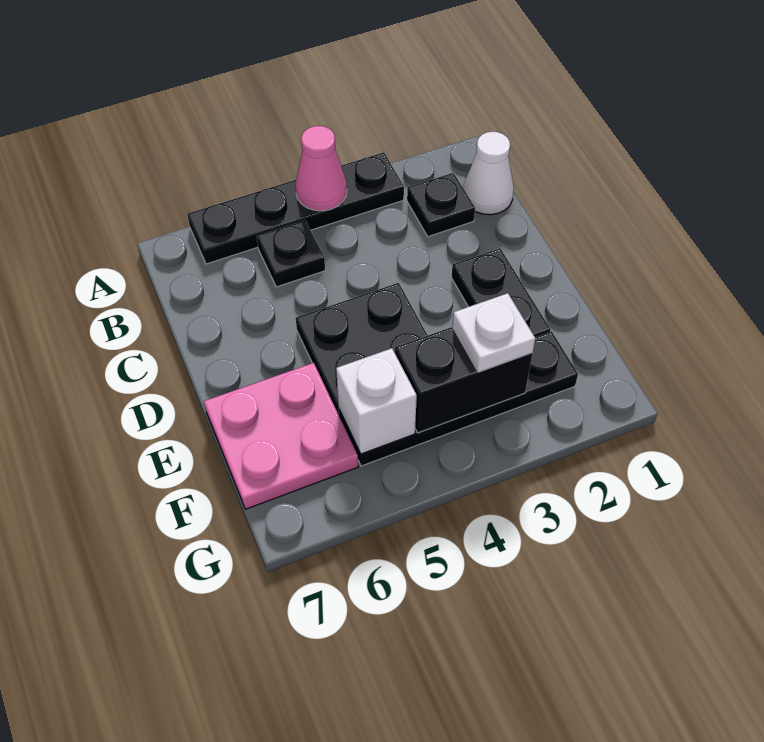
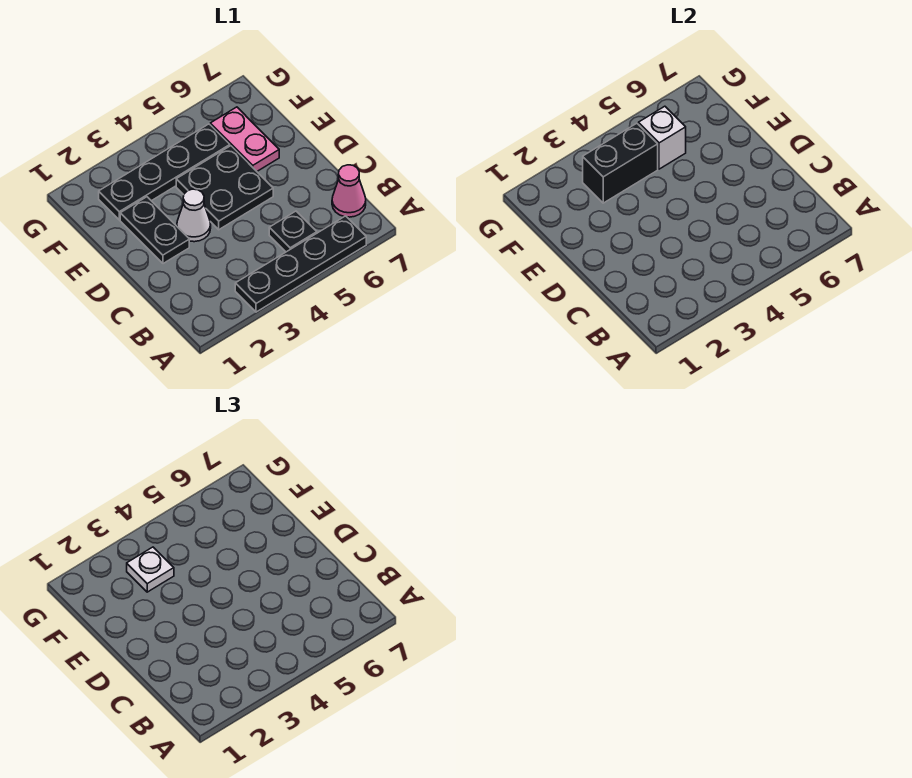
pink 1x1 cone [295,126,347,211] -> pink 1x1 cone moved to [332,165,366,217]
white 1x1 cone [464,132,514,215] -> white 1x1 cone moved to [177,189,211,242]
black 1x1 plate [407,173,475,237] -> none
pink 2x2 plate [204,363,358,509] -> pink 1x2 plate [210,107,279,171]

